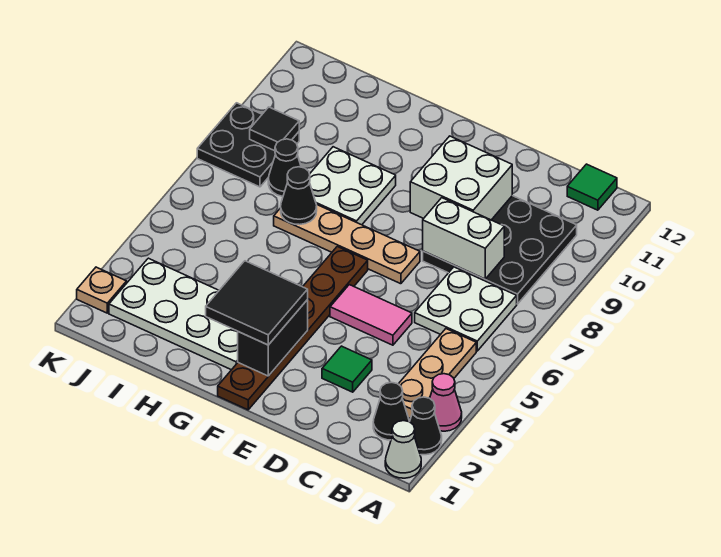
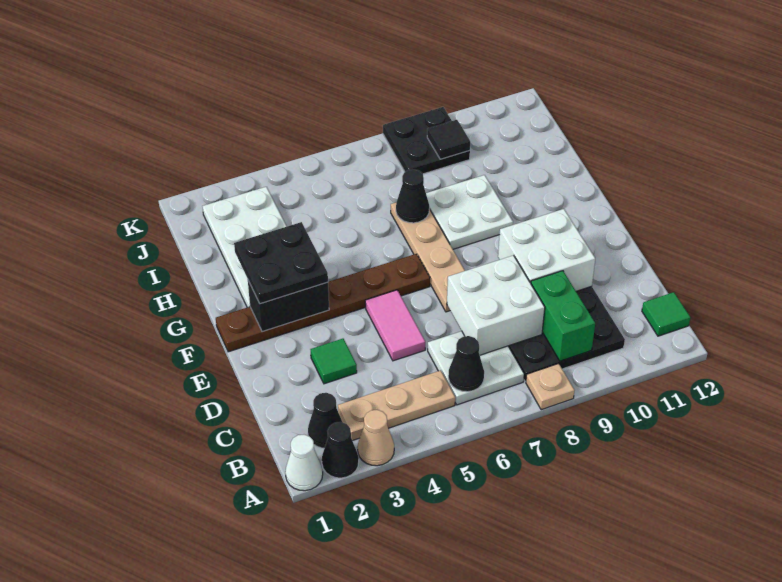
pink 1x1 cone [430,374,462,431] -> tan 1x1 cone [358,410,394,466]
none -> green 1x2 brick [531,271,595,361]
white 1x2 brick [423,198,504,279] -> white 2x2 brick [447,255,545,355]
black 2x2 tile [206,261,308,345] -> black 2x2 plate [234,222,328,304]
black 1x1 cone [268,139,301,196] -> black 1x1 cone moved to [448,336,484,392]
tan 1x1 plate [77,267,127,313] -> tan 1x1 plate moved to [526,364,575,410]

